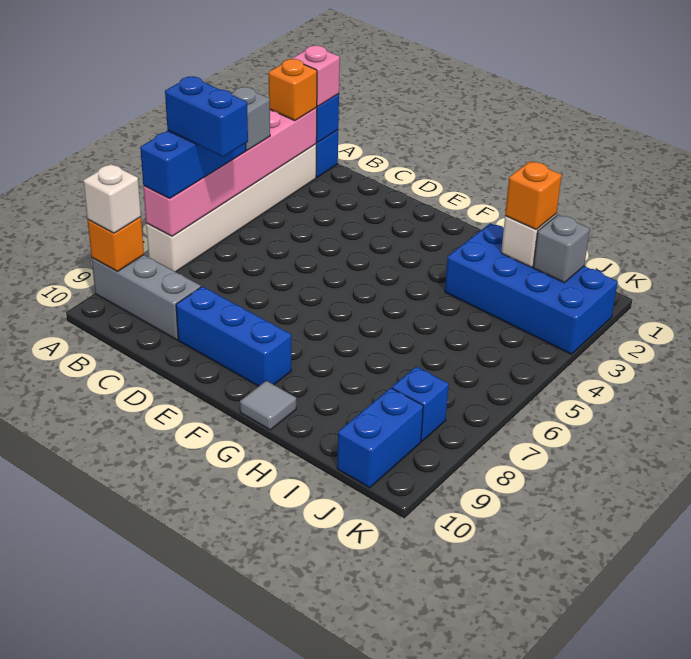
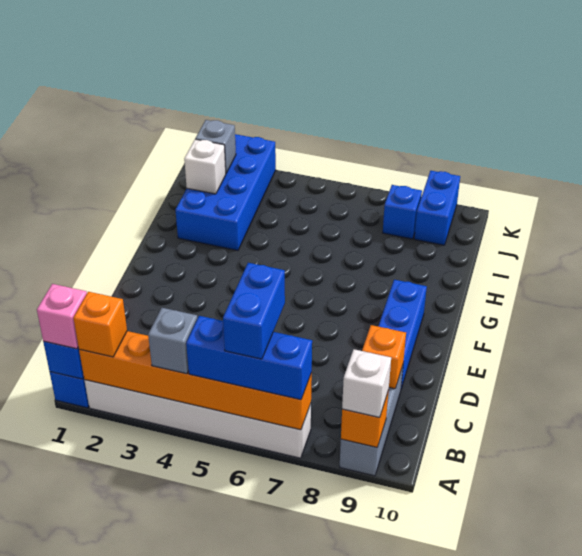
pink 1x6 brick [143,108,317,236] -> orange 1x6 brick [79,331,312,430]
grey 1x1 tile [240,381,296,430] -> none
orange 1x1 brick [505,161,562,230] -> orange 1x1 brick moved to [362,325,406,389]
blue 1x2 brick [337,388,423,488] -> blue 1x2 brick turned to [414,171,460,245]

